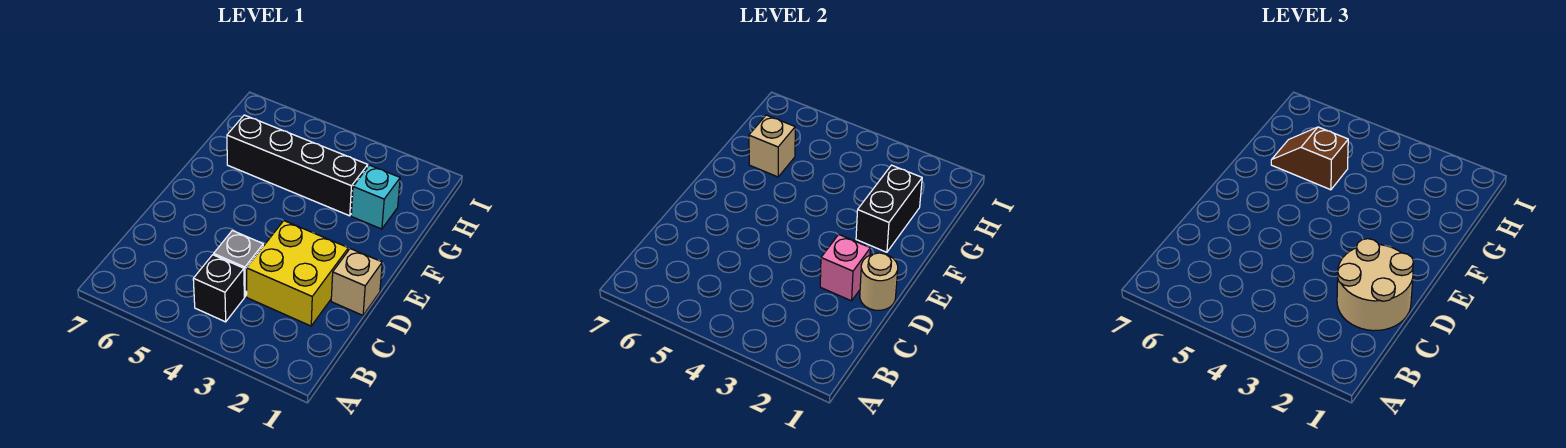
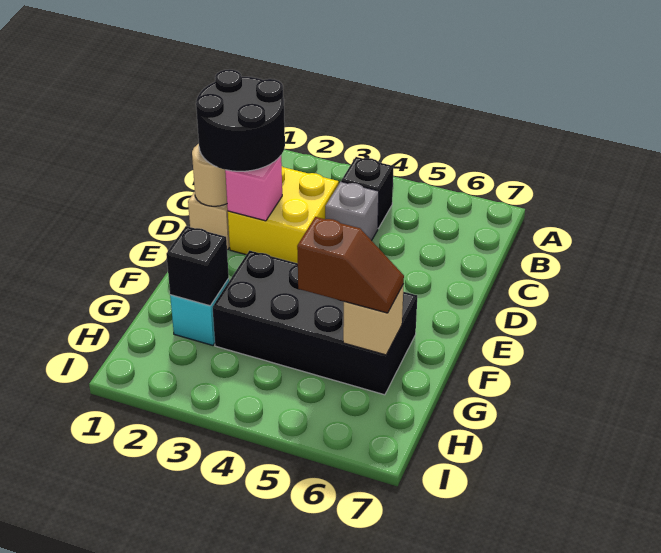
tan 2x2 round brick [1337,239,1414,331] -> black 2x2 round brick [196,69,285,171]
black 1x2 brick [856,165,922,252] -> black 1x1 brick [166,226,229,306]
black 1x4 brick [227,115,368,216] -> black 2x4 brick [212,251,417,395]

